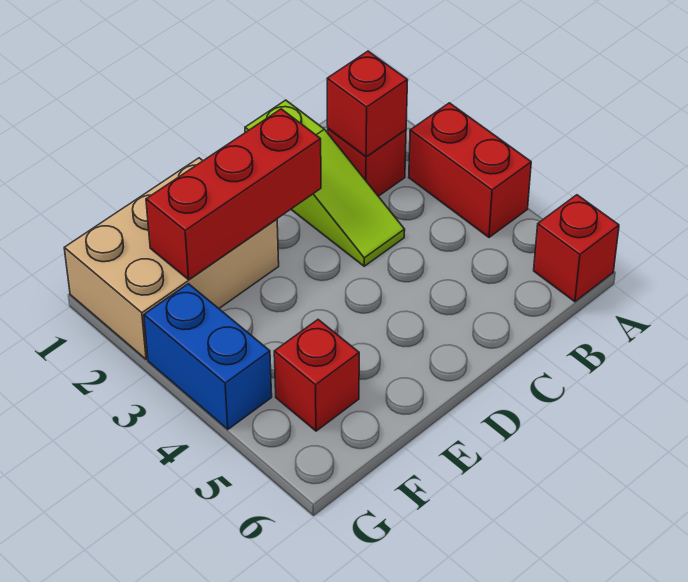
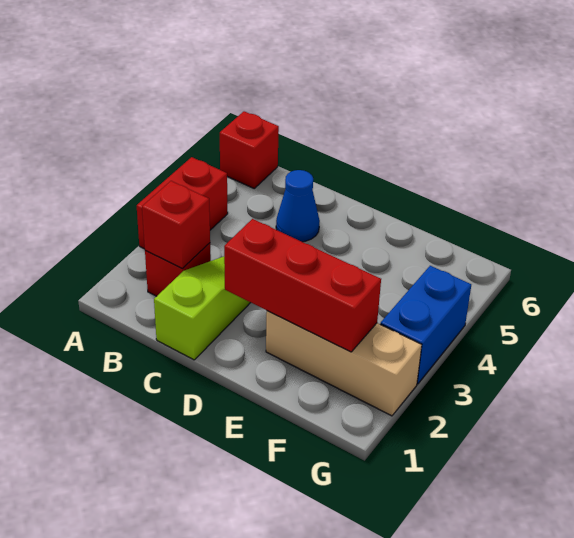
none -> blue 1x1 cone [276,170,320,242]
tan 2x3 brick [64,158,279,359] -> tan 1x3 brick [266,311,422,416]
red 1x1 brick [274,320,359,431] -> none

